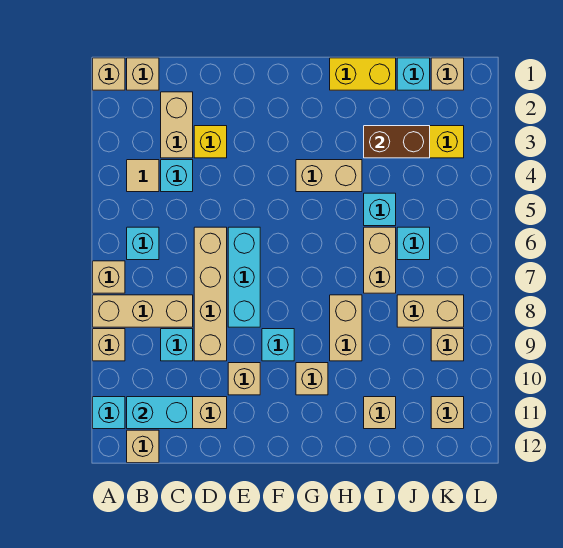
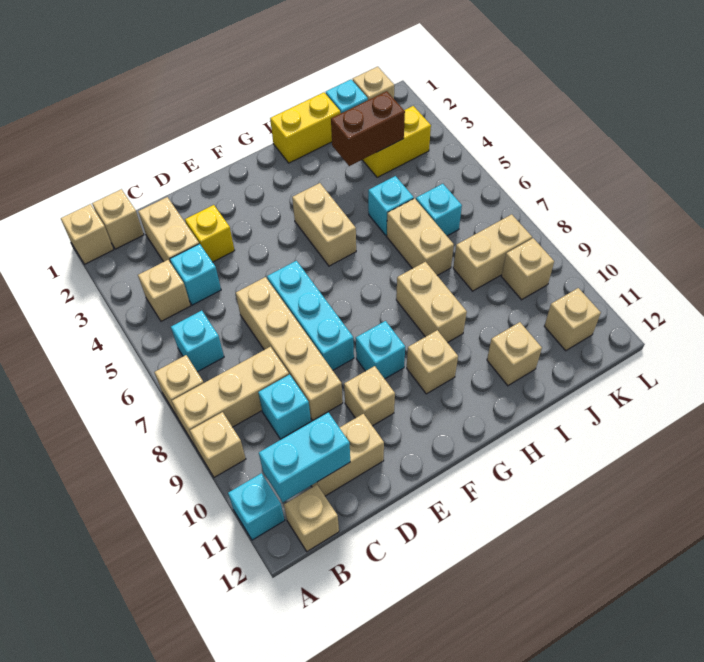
tan 1x1 tile [127,160,159,192] -> tan 1x1 brick [138,260,191,321]
tan 1x2 brick [296,160,362,192] -> tan 1x2 brick turned to [292,183,356,266]

